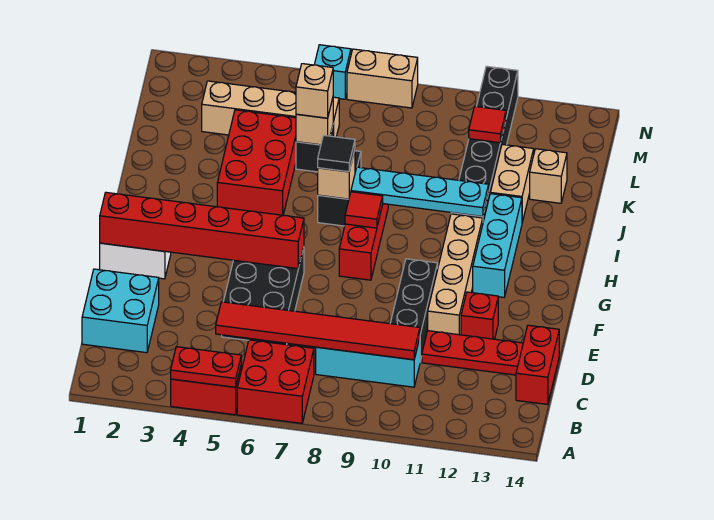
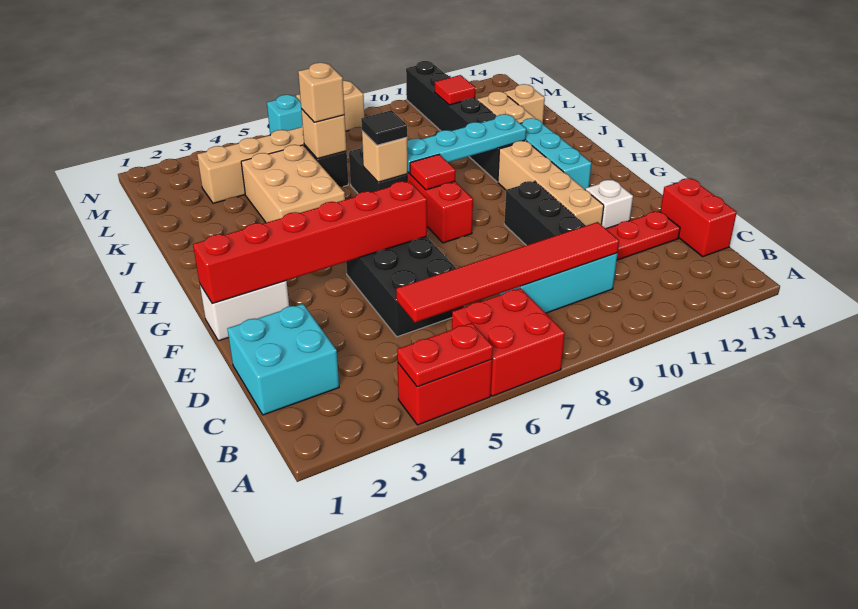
red 1x1 brick [461,292,498,339] -> white 1x1 brick [585,180,633,229]
red 2x3 brick [217,110,296,215] -> tan 2x3 brick [241,145,345,223]

